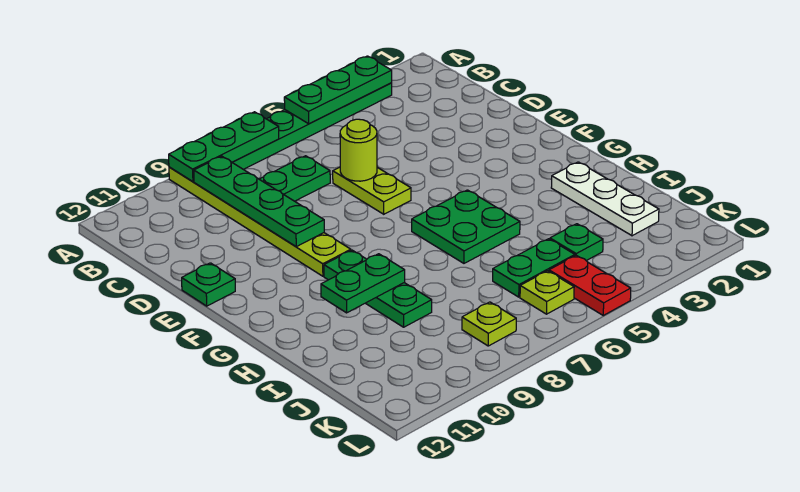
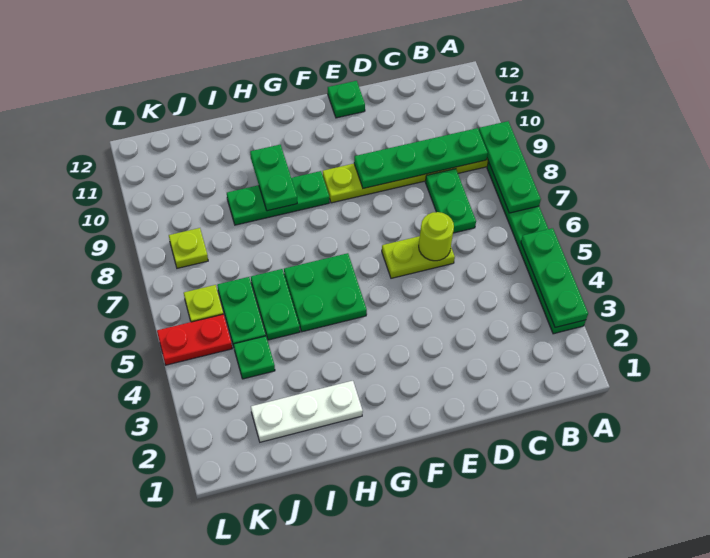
none -> green 1x2 plate [251,269,300,340]

